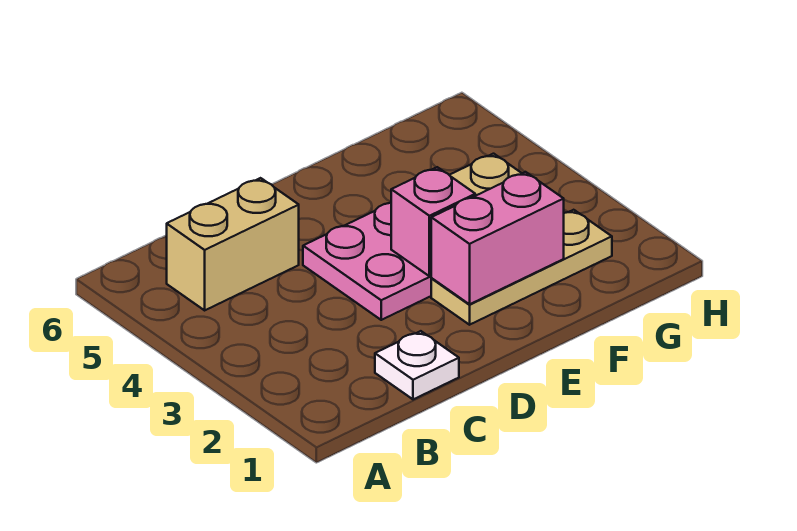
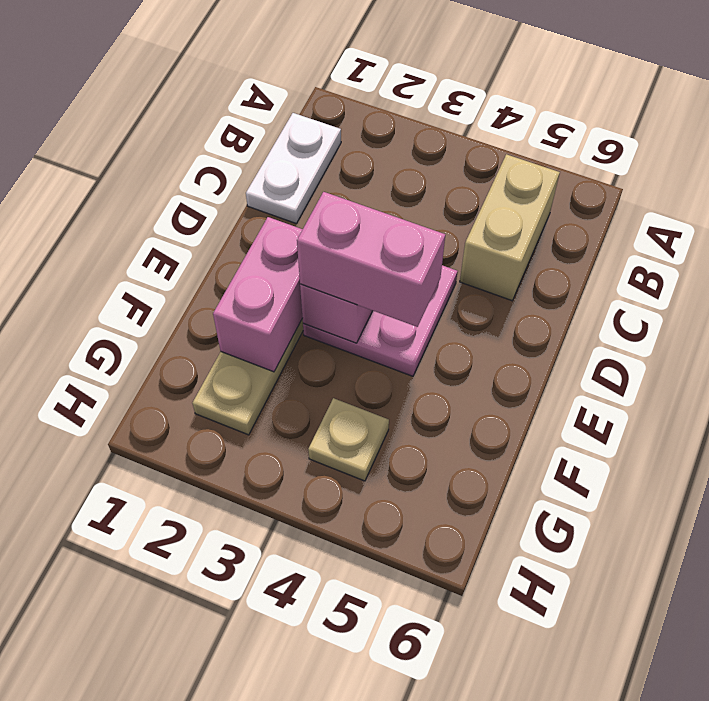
white 1x1 plate [375,331,459,399] -> white 1x2 plate [246,113,341,224]
none -> pink 1x2 brick [297,192,445,327]

